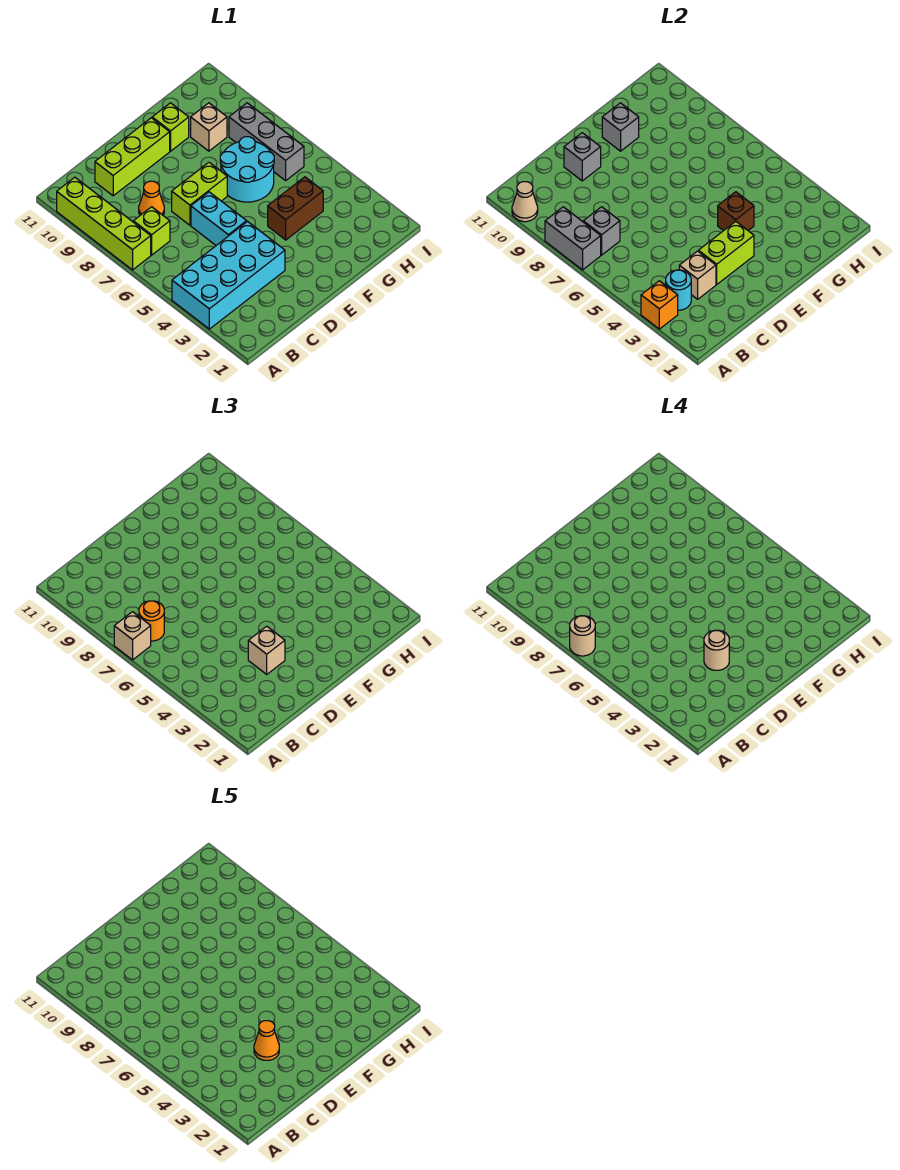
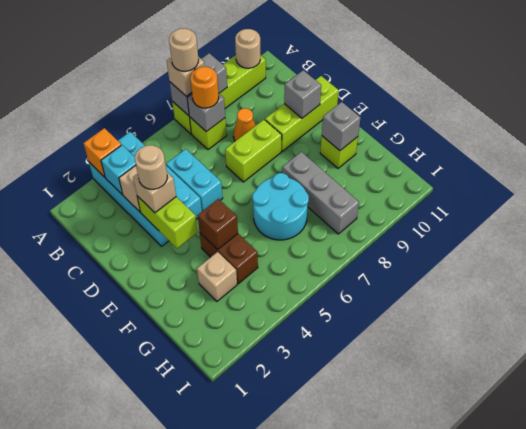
tan 1x1 cone [512,182,538,222] -> tan 1x1 round brick [235,29,260,68]
cyan 1x1 round brick [666,270,691,310] -> cyan 1x1 brick [101,145,136,194]
lime 1x3 brick [95,118,170,196] -> lime 1x3 brick turned to [265,76,339,151]
orange 1x1 cone [254,1021,279,1060] -> none
cyan 1x2 brick [191,192,247,245] -> cyan 1x2 brick turned to [166,149,223,211]
lime 1x2 brick [172,162,227,225] -> lime 1x2 brick turned to [225,120,282,182]
tan 1x1 brick [191,103,227,151] -> tan 1x1 brick moved to [197,252,237,301]
grey 1x3 brick [229,103,304,181] -> grey 1x3 brick turned to [282,152,359,234]

